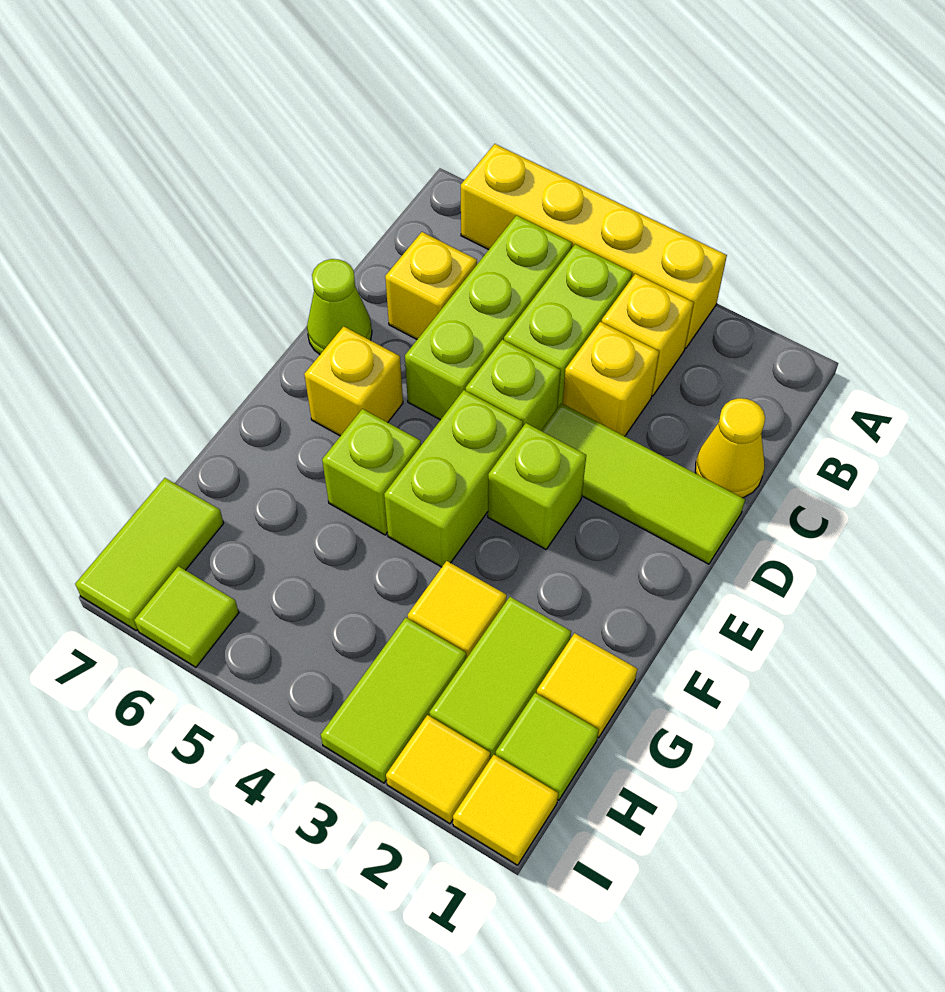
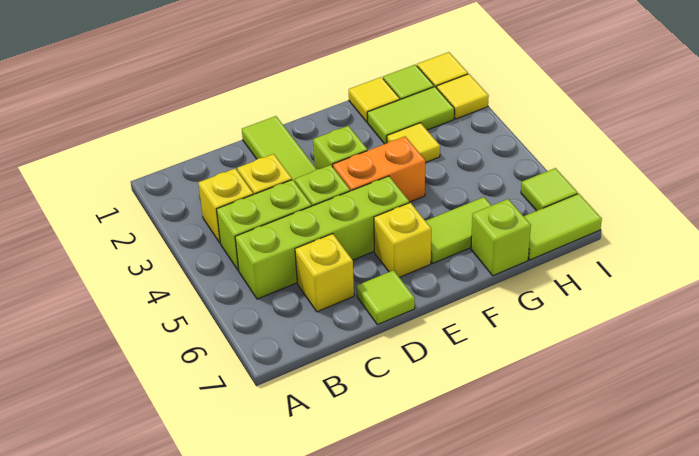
yellow 1x4 brick [461,144,727,348] -> none
lime 1x3 brick [405,215,572,420] -> lime 1x4 brick [235,176,409,299]
yellow 1x1 cone [695,398,765,498] -> none
lime 1x1 cone [307,259,372,354] -> lime 1x1 tile [357,270,415,325]
lime 1x2 brick [384,390,523,567] -> orange 1x2 brick [333,136,425,202]
lime 1x1 brick [322,409,421,535] -> lime 1x1 brick moved to [471,199,531,276]
lime 1x2 tile [321,618,466,783] -> lime 1x2 tile moved to [426,197,491,263]

